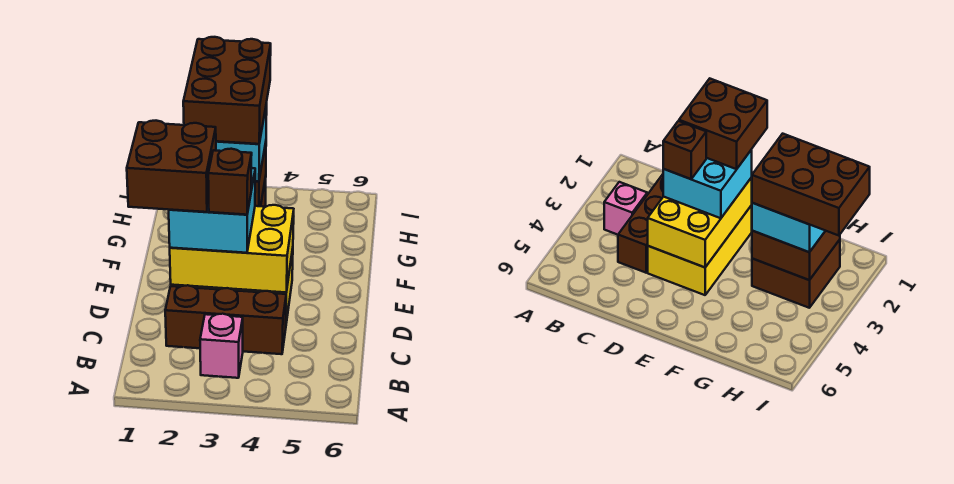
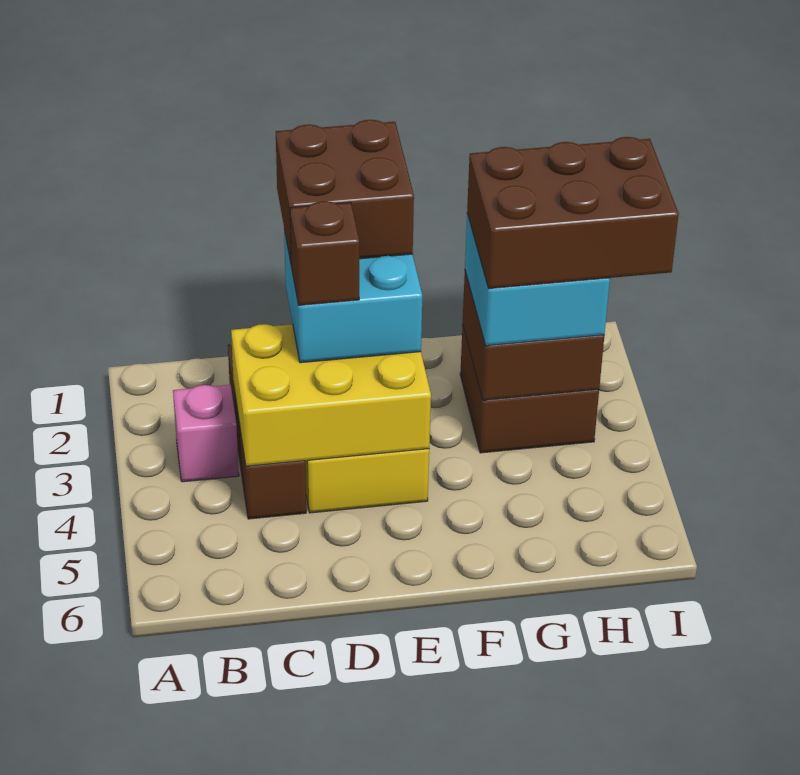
yellow 2x3 brick [170,205,294,292] -> yellow 2x3 brick turned to [231,324,431,466]

